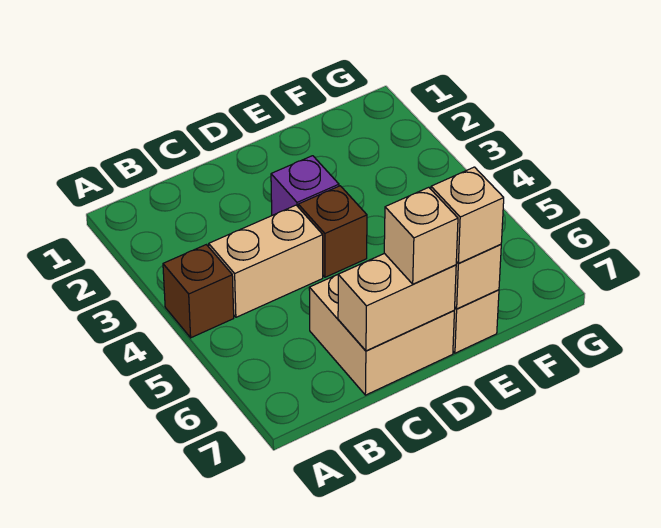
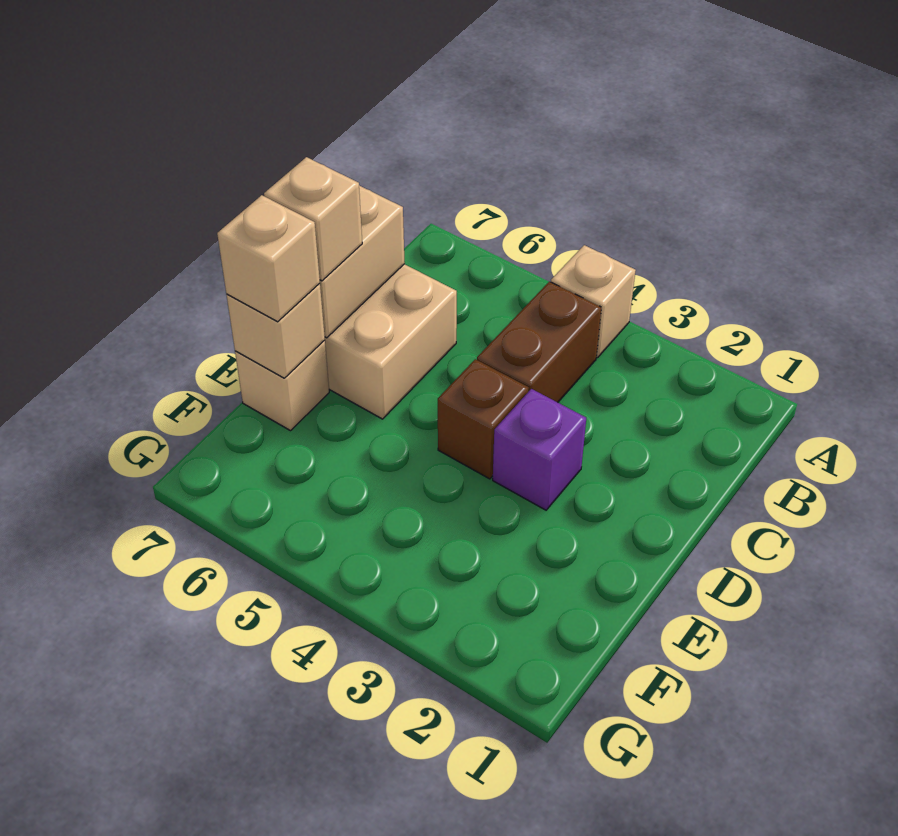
brown 1x1 brick [163,245,234,338] -> tan 1x1 brick [551,245,636,358]
tan 1x2 brick [209,205,323,317] -> brown 1x2 brick [477,282,601,402]

